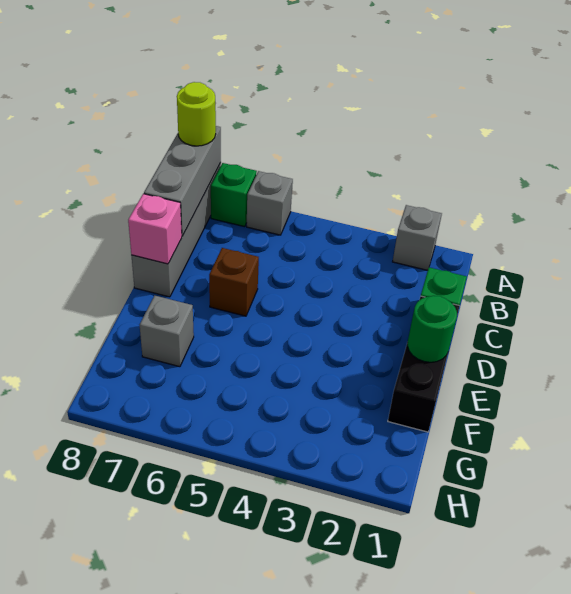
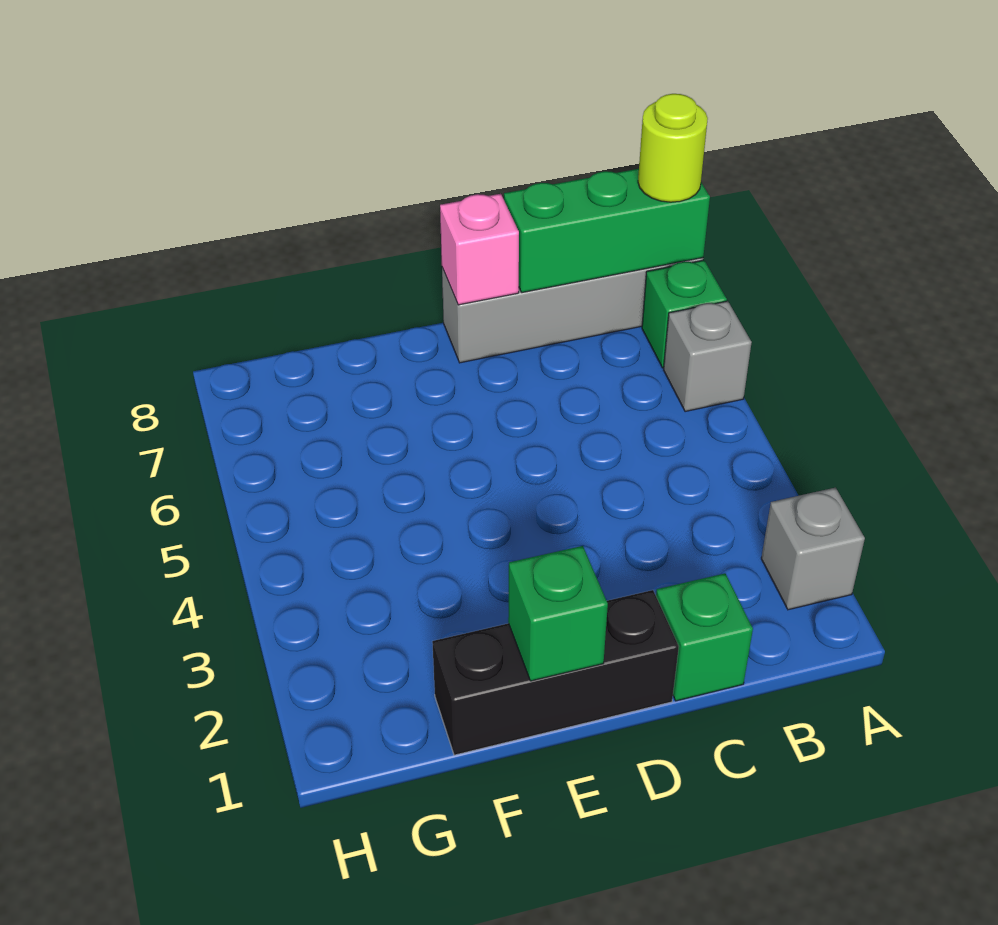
grey 1x3 brick [144,126,221,236] -> green 1x3 brick [504,169,710,293]
brown 1x1 brick [209,248,259,316] -> none
green 1x1 round brick [407,296,457,362] -> green 1x1 brick [508,546,608,681]
grey 1x1 brick [140,296,194,367] -> none

